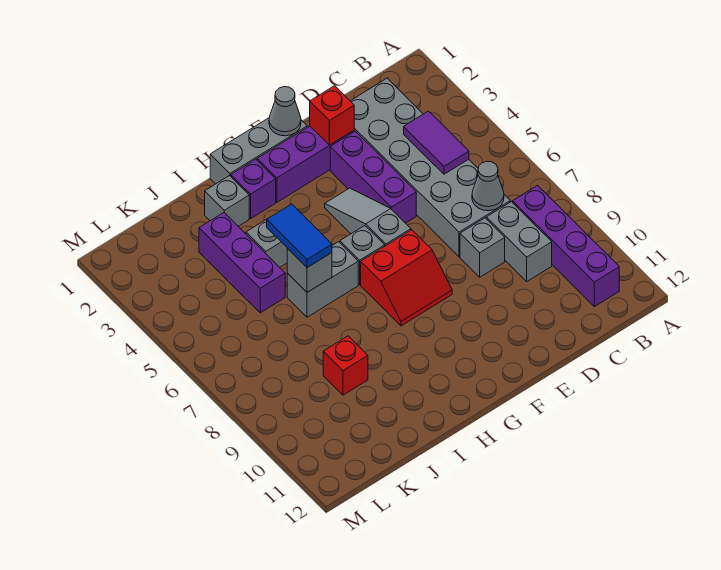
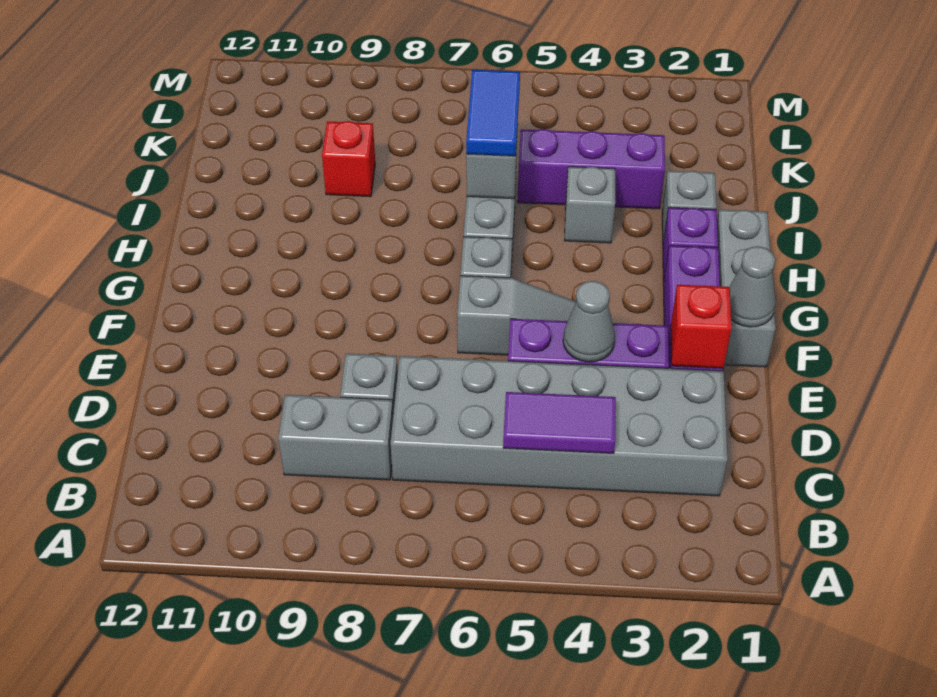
purple 1x4 brick [513,186,619,307] -> none
grey 1x1 cone [472,161,504,211] -> grey 1x1 cone moved to [563,281,615,362]
red 2x2 slope [361,230,452,326] -> none
blue 1x2 tile [267,204,332,268] -> blue 1x2 tile turned to [466,70,520,156]

